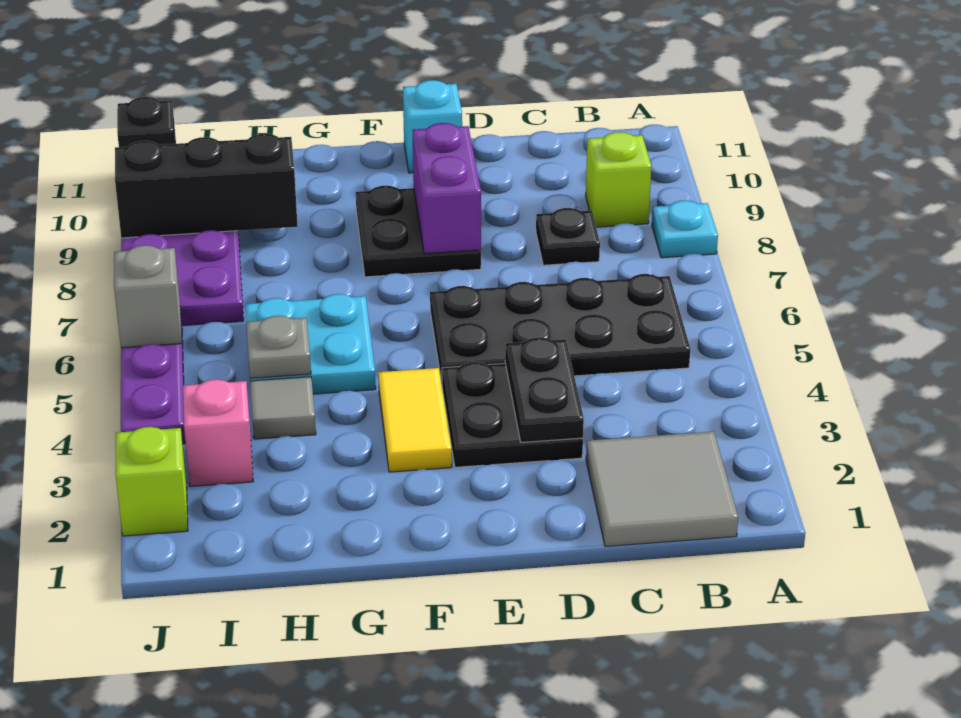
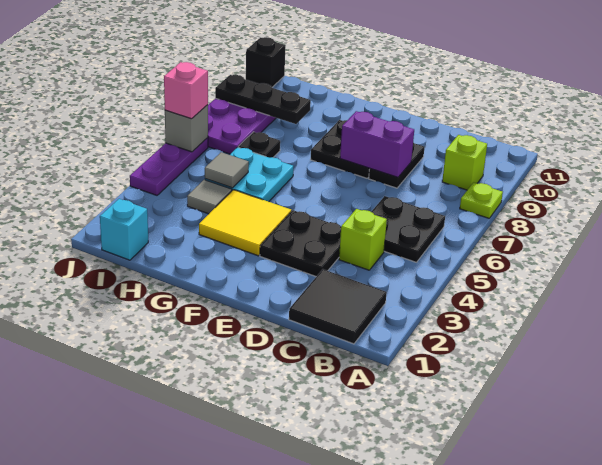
cyan 1x1 plate [652,200,718,258] -> lime 1x1 plate [460,182,503,218]
grey 2x2 tile [586,432,738,547] -> black 2x2 tile [289,269,387,344]
black 2x4 plate [430,274,690,383] -> black 2x2 plate [371,196,445,262]
black 1x1 plate [536,208,600,265] -> black 1x1 plate moved to [238,132,280,158]
black 1x2 plate [505,337,584,443] -> black 1x2 plate moved to [369,142,425,188]
purple 1x2 brick [413,123,481,254] -> purple 1x2 brick turned to [340,111,414,177]
cyan 1x1 brick [403,80,462,173] -> cyan 1x1 brick moved to [100,199,148,260]
yellow 1x2 tile [378,368,452,472] -> yellow 2x2 tile [199,190,291,256]
grey 1x1 plate [246,316,311,378] -> grey 1x1 tile [205,152,249,188]
black 1x3 brick [115,134,298,238] -> black 1x3 plate [215,75,311,124]
pink 1x1 brick [183,379,253,486] -> pink 1x1 brick moved to [164,62,208,119]
lime 1x1 brick [115,427,188,536] -> lime 1x1 brick moved to [339,209,387,270]

